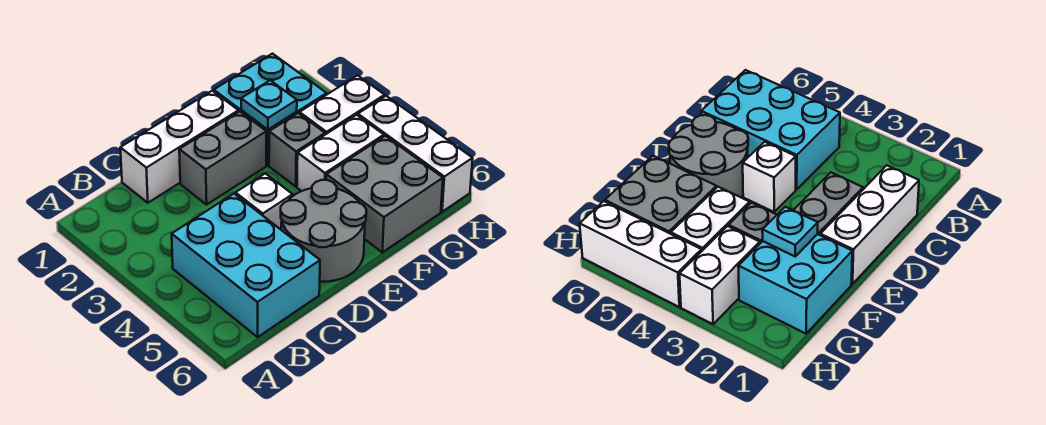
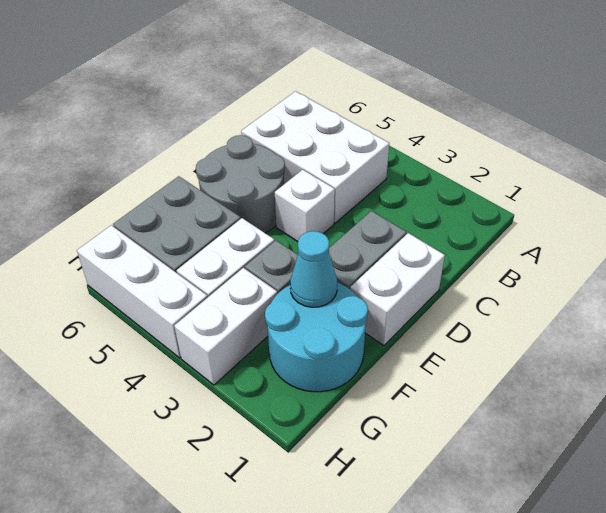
cyan 2x3 brick [172,194,320,337] -> white 2x3 brick [241,91,389,223]
white 1x3 brick [120,91,238,203] -> white 1x2 brick [350,233,445,346]
cyan 2x2 brick [214,54,327,165] -> cyan 2x2 round brick [265,283,368,392]
cyan 1x1 plate [241,80,297,130] -> cyan 1x1 cone [290,231,337,307]

